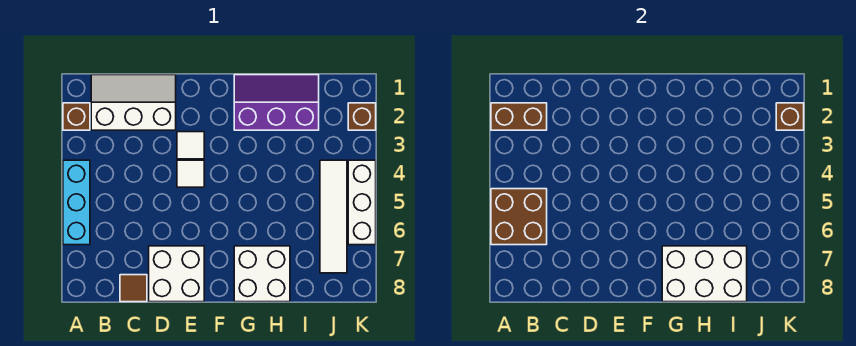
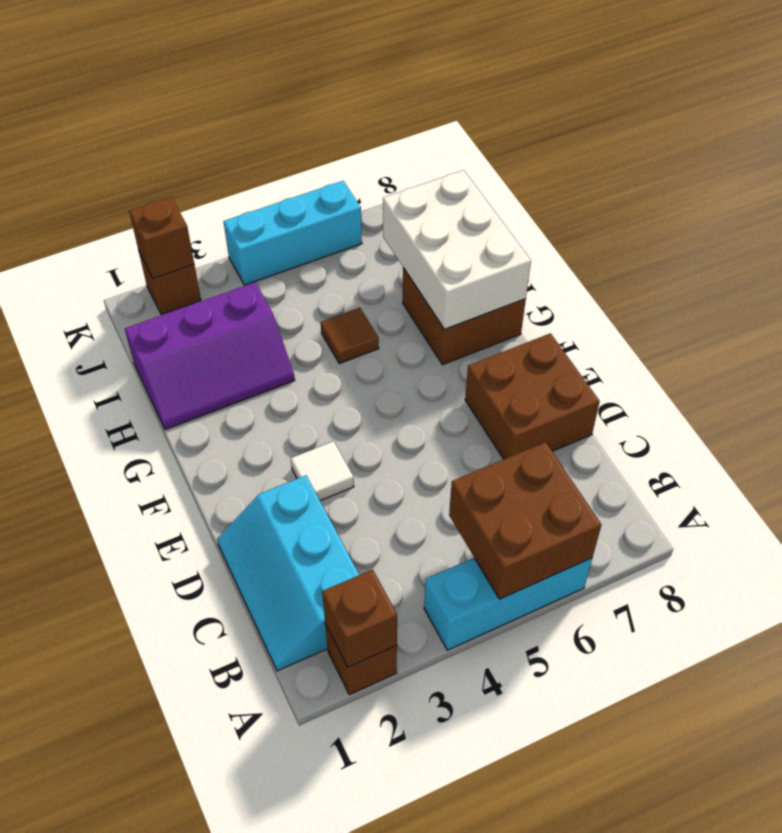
brown 1x2 brick [491,103,547,130] -> brown 1x1 brick [322,570,397,667]
white 2x3 slope [91,75,176,130] -> cyan 2x3 slope [217,475,359,671]
brown 1x1 tile [120,275,147,302] -> brown 1x1 tile moved to [321,308,379,364]
white 2x2 brick [149,246,204,302] -> brown 2x2 brick [465,333,600,459]
white 1x1 tile [177,160,204,187] -> none
purple 2x3 slope [234,75,319,130] -> purple 2x3 slope turned to [125,282,295,430]
white 2x2 brick [234,246,290,302] -> brown 2x2 brick [403,268,526,365]
white 1x4 tile [320,160,347,273] -> none
white 1x3 brick [348,160,376,245] -> cyan 1x3 brick [223,181,362,285]

